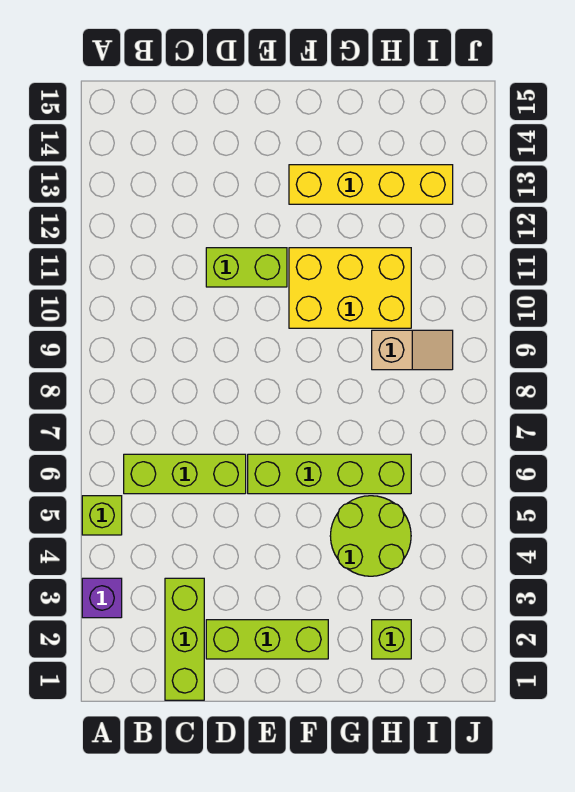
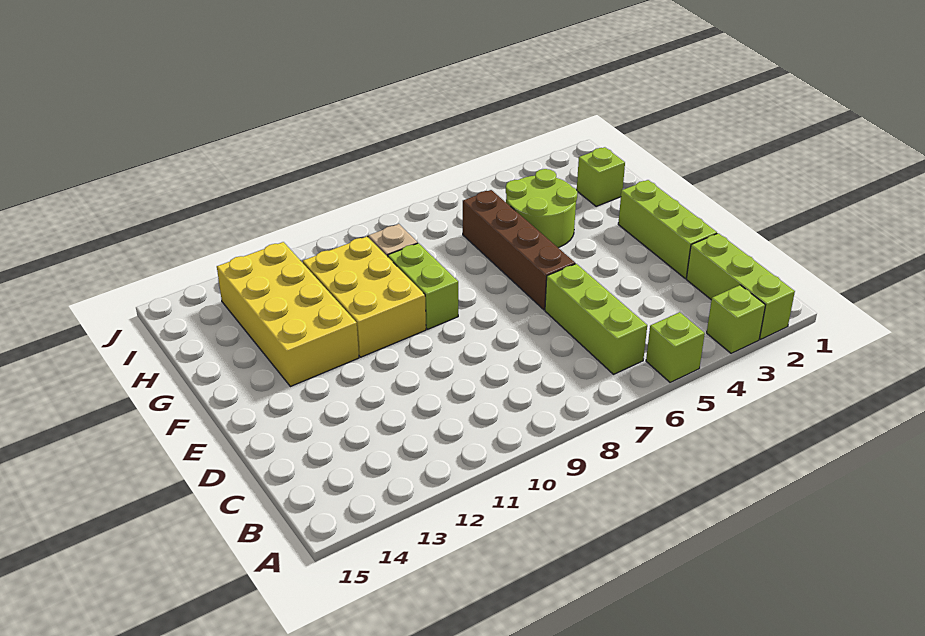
purple 1x1 brick [82,578,122,618] -> lime 1x1 brick [707,285,765,353]
lime 1x3 brick [165,578,204,700] -> lime 1x3 brick turned to [686,233,795,339]
lime 1x2 brick [206,248,287,287] -> lime 1x2 brick moved to [388,243,458,329]
lime 1x4 brick [248,454,411,494] -> brown 1x4 brick [463,190,575,310]
yellow 1x4 brick [289,165,453,204] -> yellow 2x4 brick [217,242,359,386]

